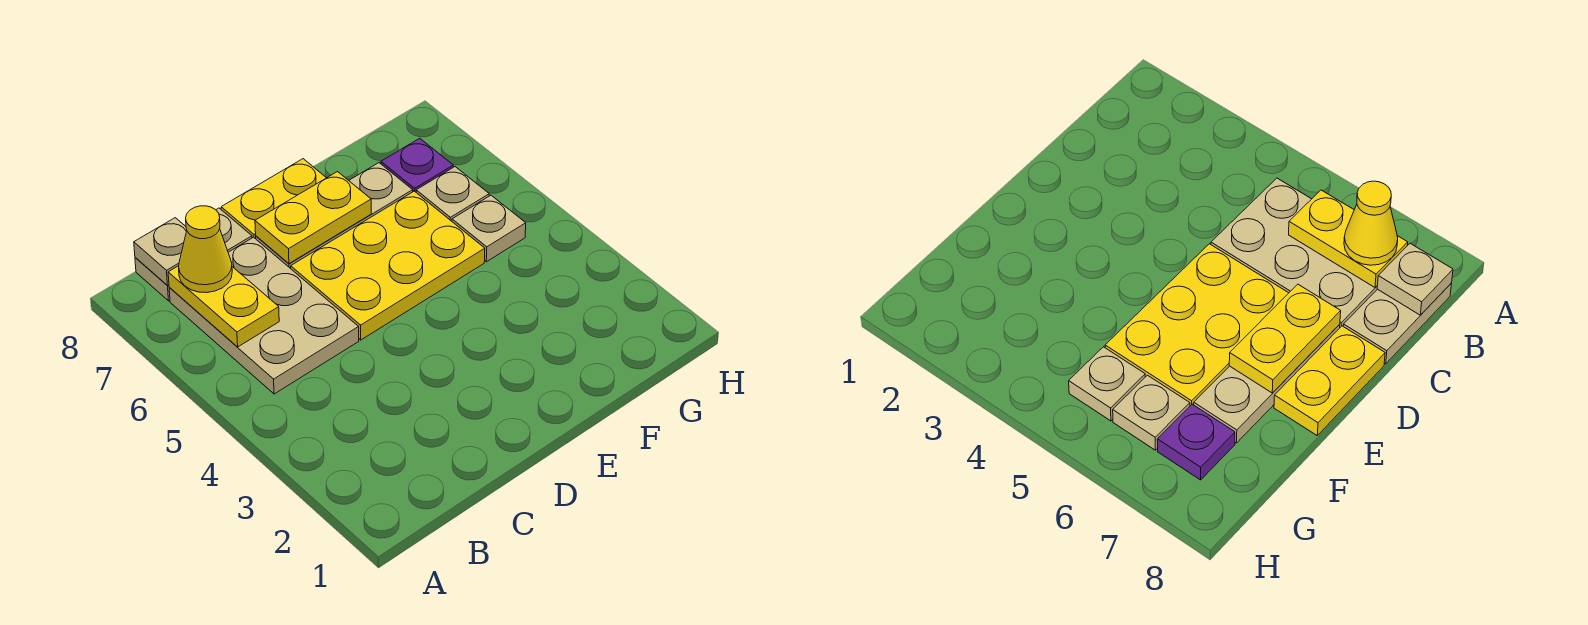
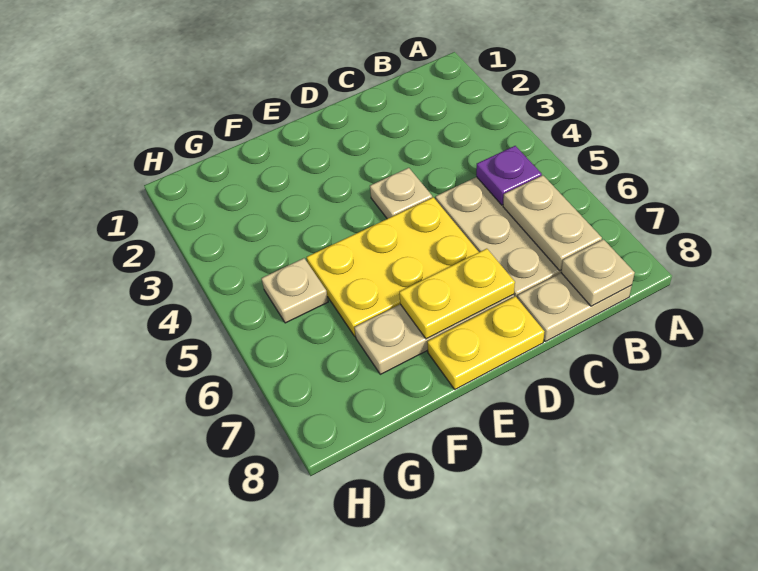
yellow 1x2 plate [168,266,279,347] -> tan 1x2 plate [503,175,602,271]
yellow 1x1 cone [179,206,232,293] -> none
tan 1x1 plate [416,167,489,221] -> tan 1x1 plate moved to [370,168,432,219]
purple 1x1 plate [381,138,453,192] -> purple 1x1 plate moved to [476,146,542,205]

